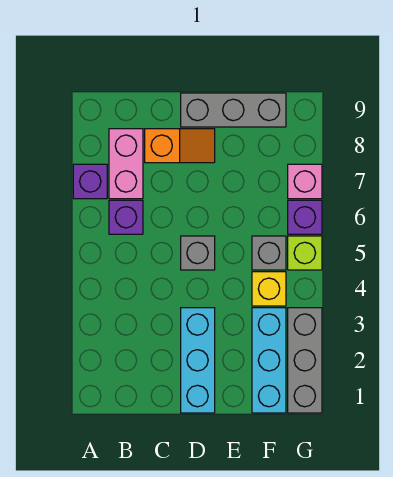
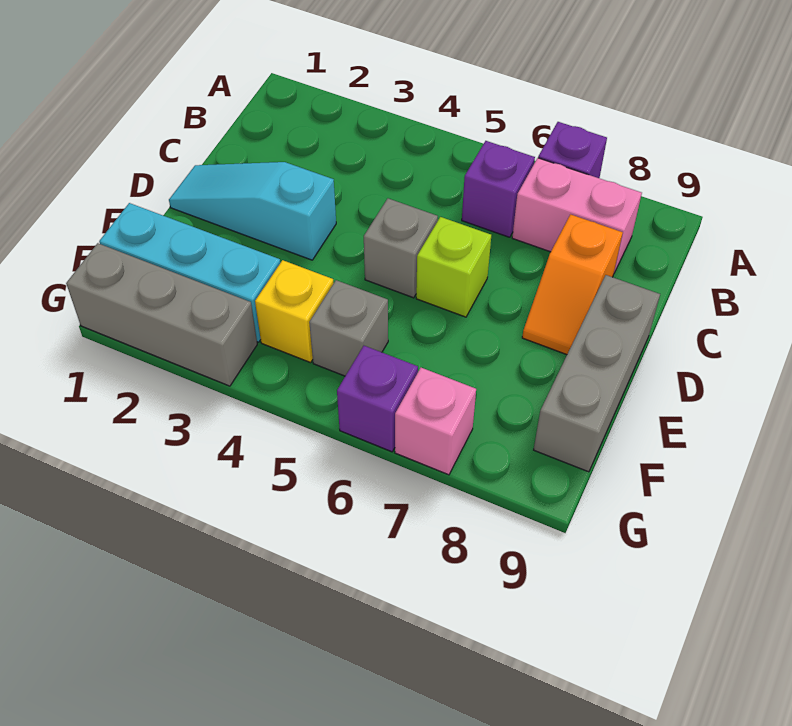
cyan 1x3 brick [181,308,215,413] -> cyan 1x3 slope [169,162,336,260]
lime 1x1 brick [288,236,322,270] -> lime 1x1 brick moved to [416,217,491,317]

